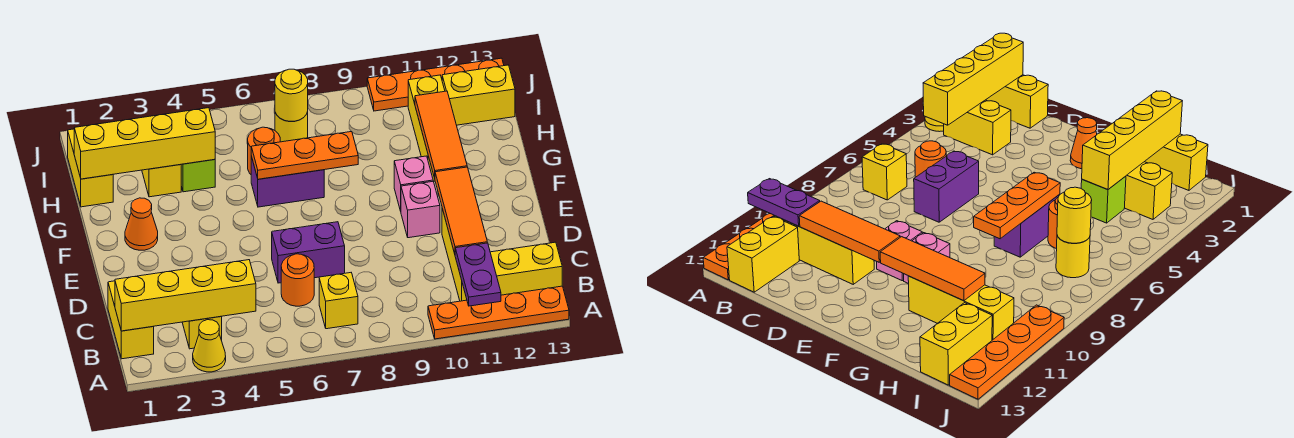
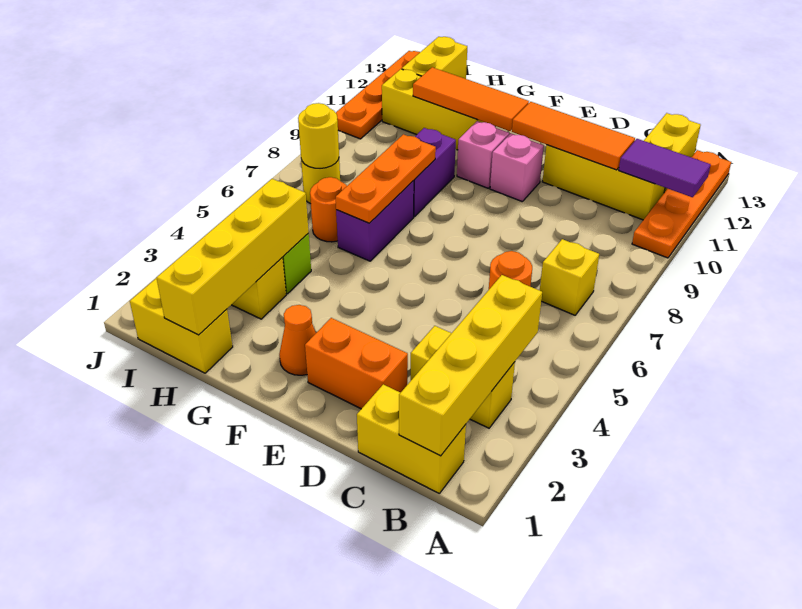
yellow 1x1 cone [193,320,226,372] -> none
purple 1x2 plate [455,243,501,306] -> purple 1x2 tile [619,139,711,197]
none -> orange 1x2 brick [305,318,408,409]
purple 1x2 brick [272,222,345,283] -> purple 1x2 brick moved to [414,128,456,217]

